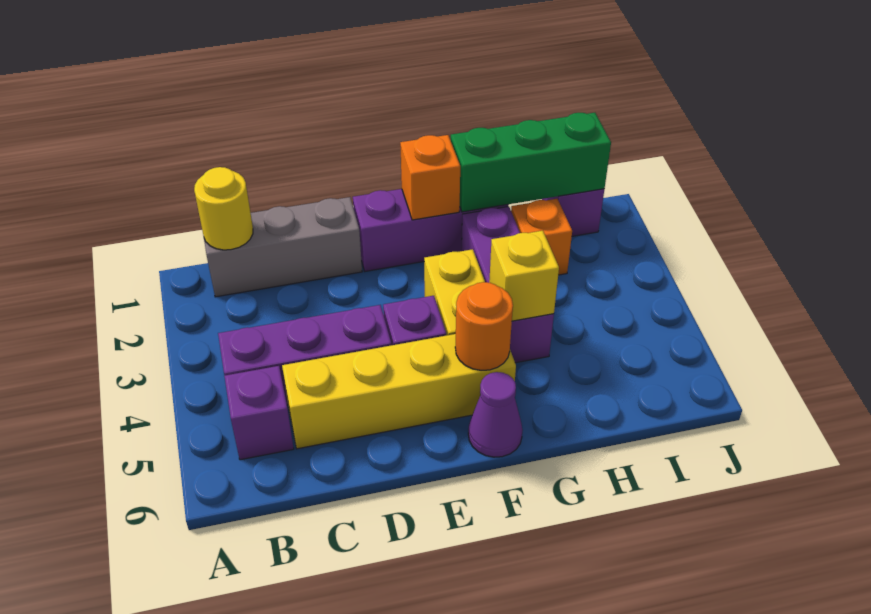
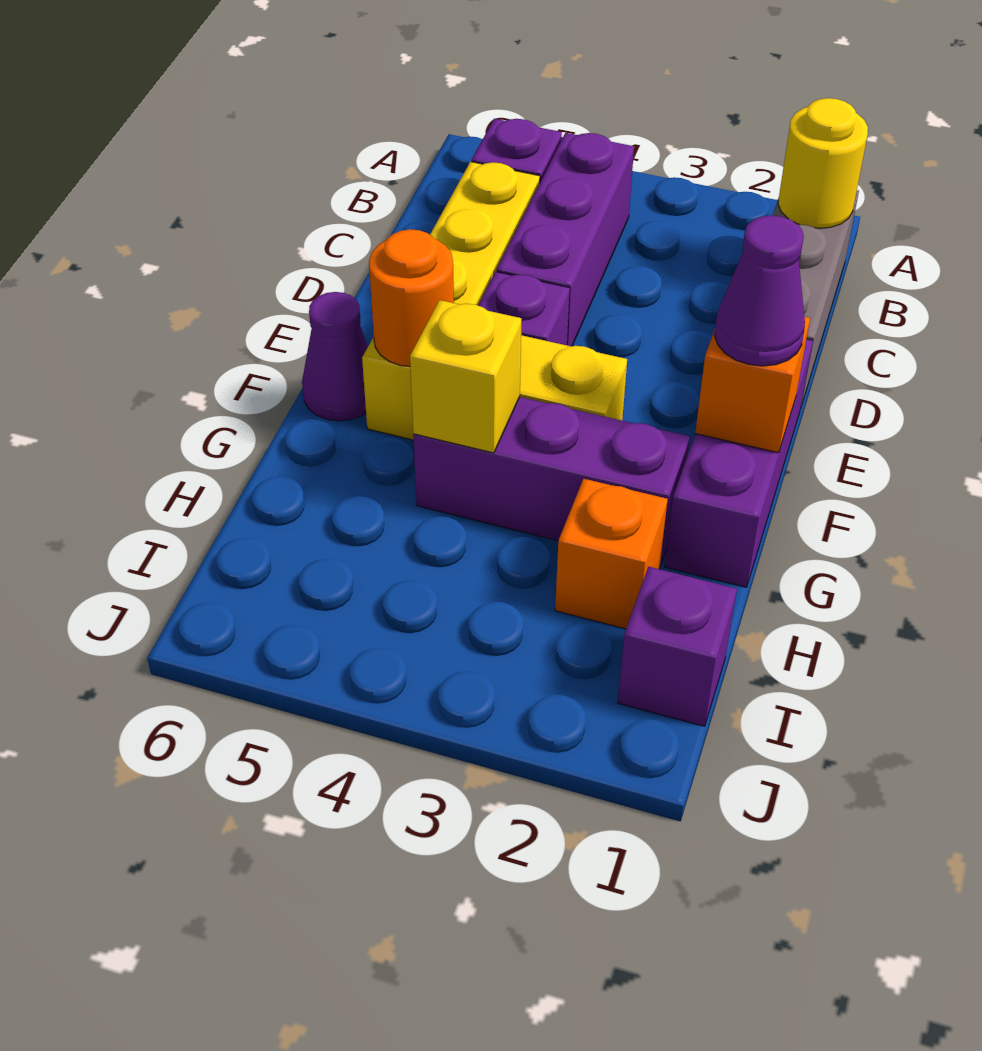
none -> purple 1x1 cone [714,215,805,366]
green 1x3 brick [451,113,611,212] -> none

